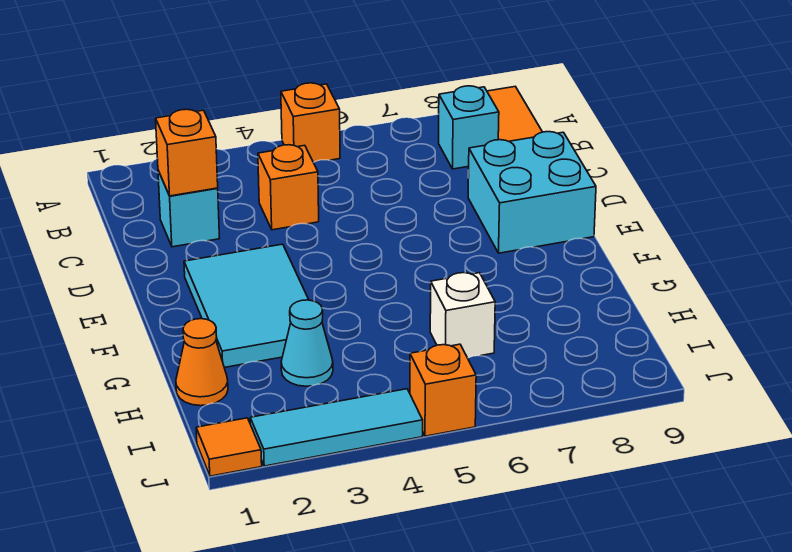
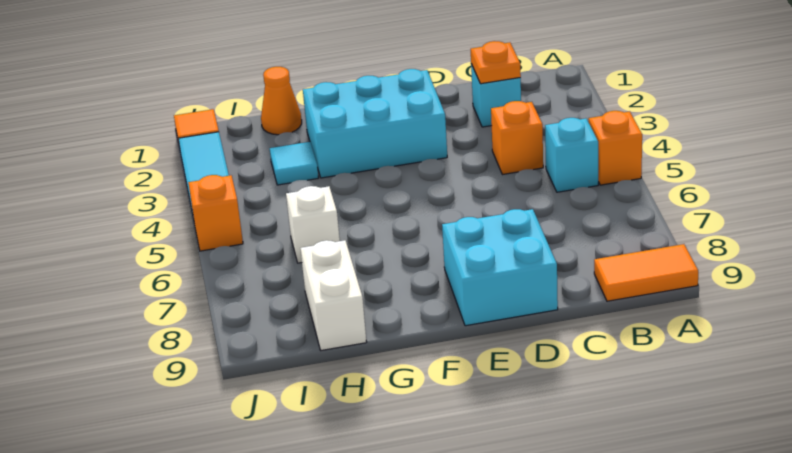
cyan 1x1 brick [439,86,499,169] -> cyan 1x1 brick moved to [545,118,598,192]
orange 1x1 brick [156,109,218,196] -> orange 1x1 plate [471,41,521,84]
cyan 2x3 tile [184,244,309,368] -> cyan 2x3 brick [303,69,447,178]
cyan 1x1 cone [281,300,333,386] -> cyan 1x1 tile [270,142,318,185]
none -> white 1x2 brick [300,240,366,350]

